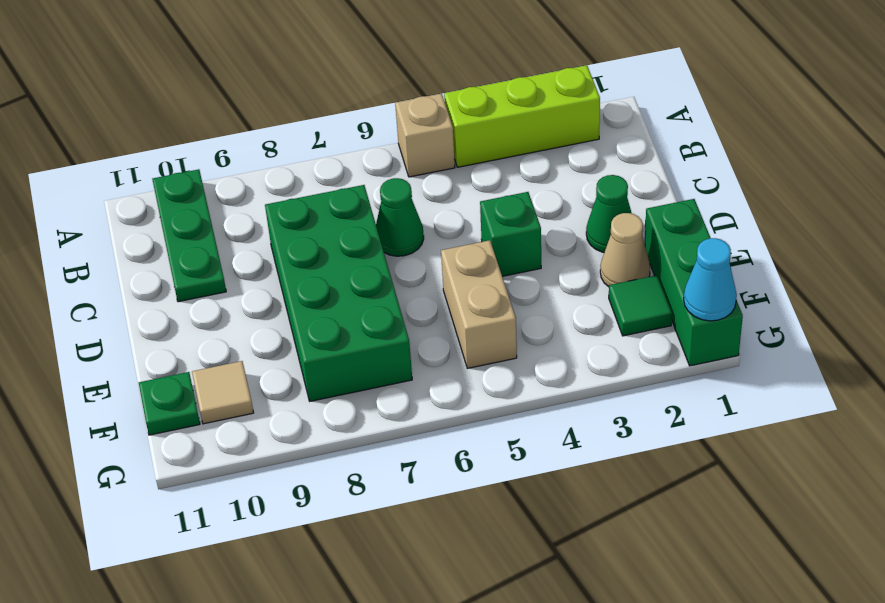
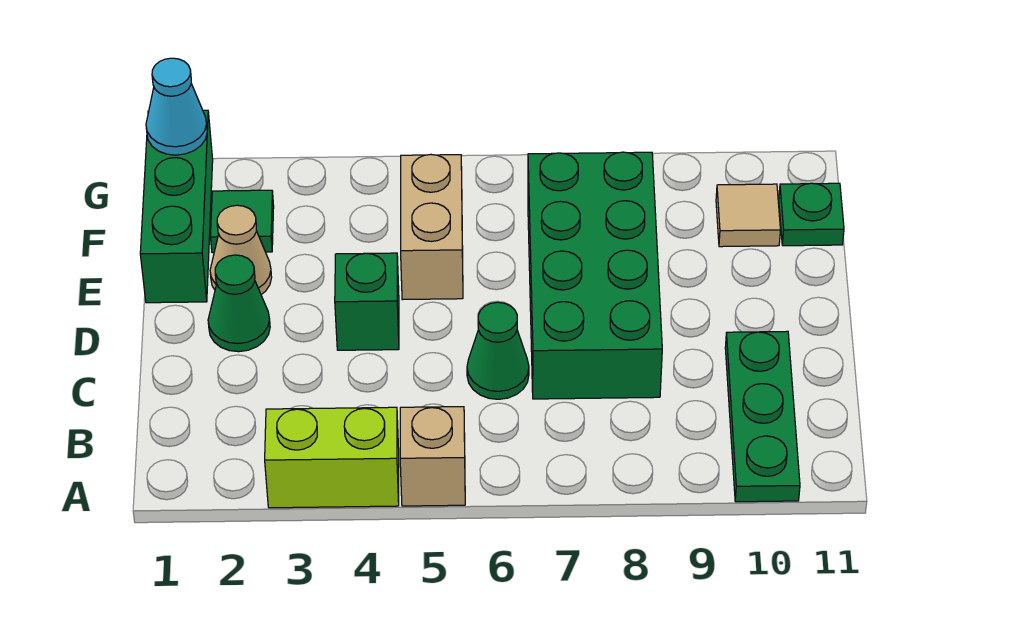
lime 1x3 brick [444,65,600,167] -> lime 1x2 brick [265,407,399,508]

